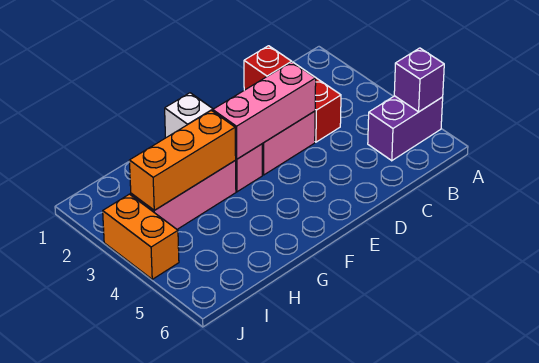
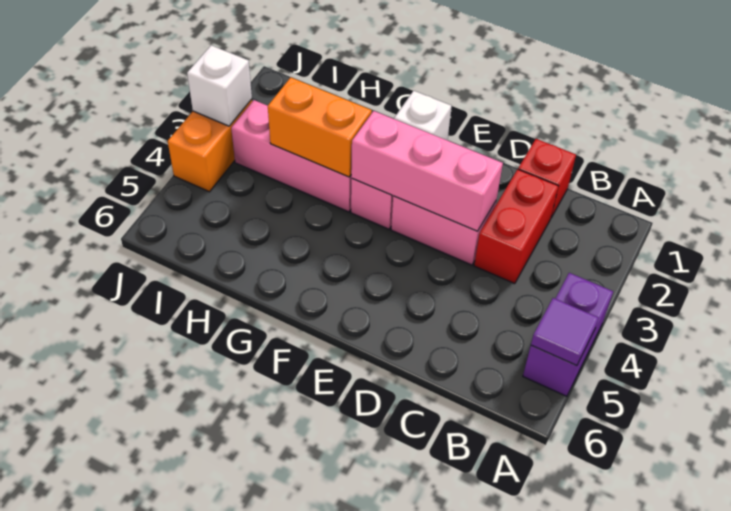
purple 1x2 brick [368,96,443,161] -> purple 1x2 brick turned to [523,273,613,396]
purple 1x1 brick [394,48,444,112] -> purple 1x1 tile [531,298,599,366]
orange 1x3 brick [129,110,236,210] -> orange 1x2 brick [268,77,372,177]
none -> white 1x1 brick [187,45,252,126]

